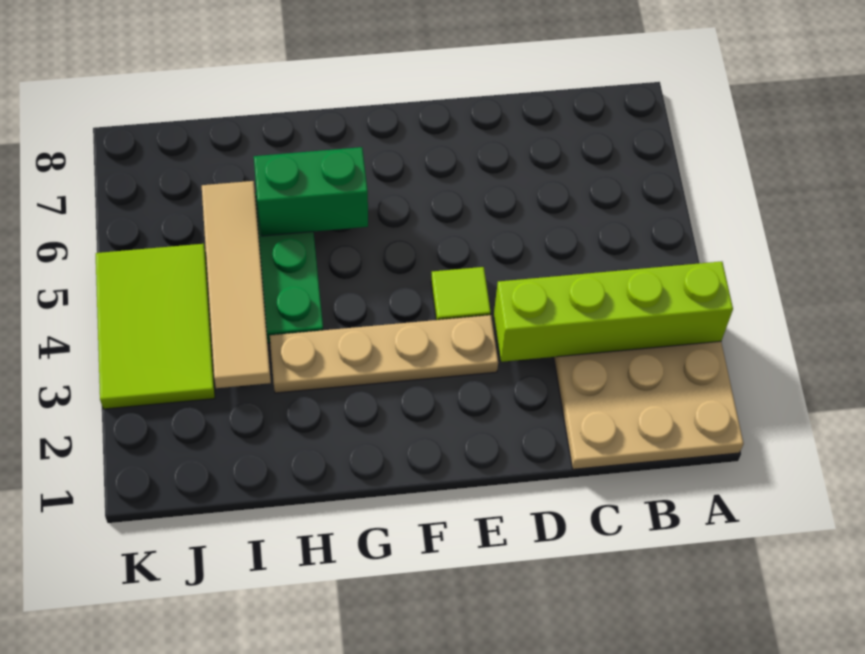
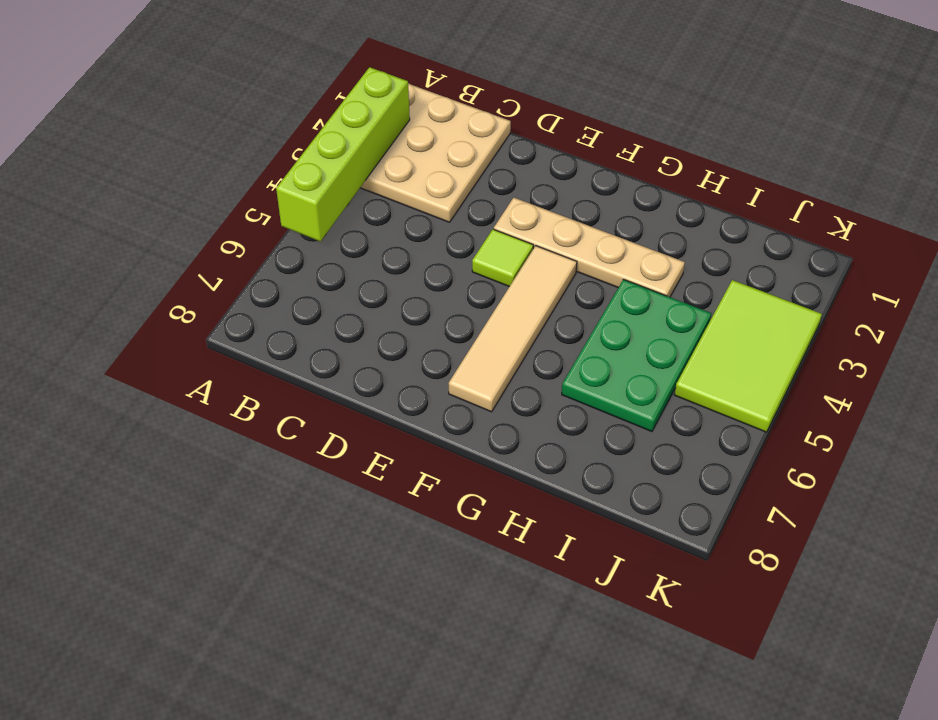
lime 1x4 brick [494,262,733,362] -> lime 1x4 brick turned to [276,67,410,241]
green 1x2 brick [254,147,368,236] -> none
tan 1x4 tile [202,181,271,388] -> tan 1x4 tile moved to [449,246,577,412]

